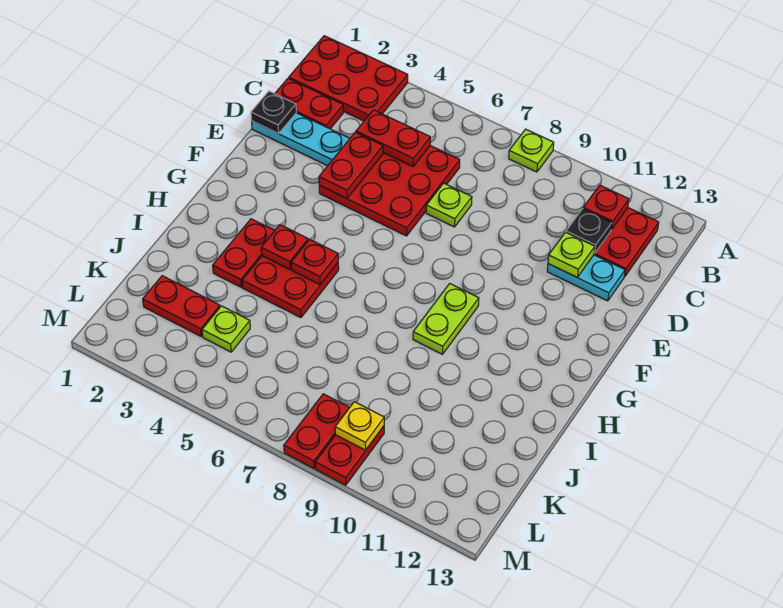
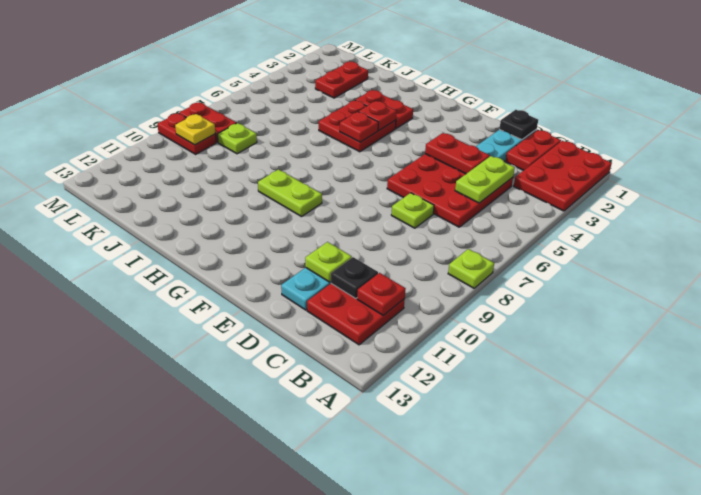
red 1x2 plate [356,110,430,166] -> lime 1x2 plate [455,156,515,203]
lime 1x1 plate [202,306,250,352] -> lime 1x1 plate moved to [218,123,257,154]

